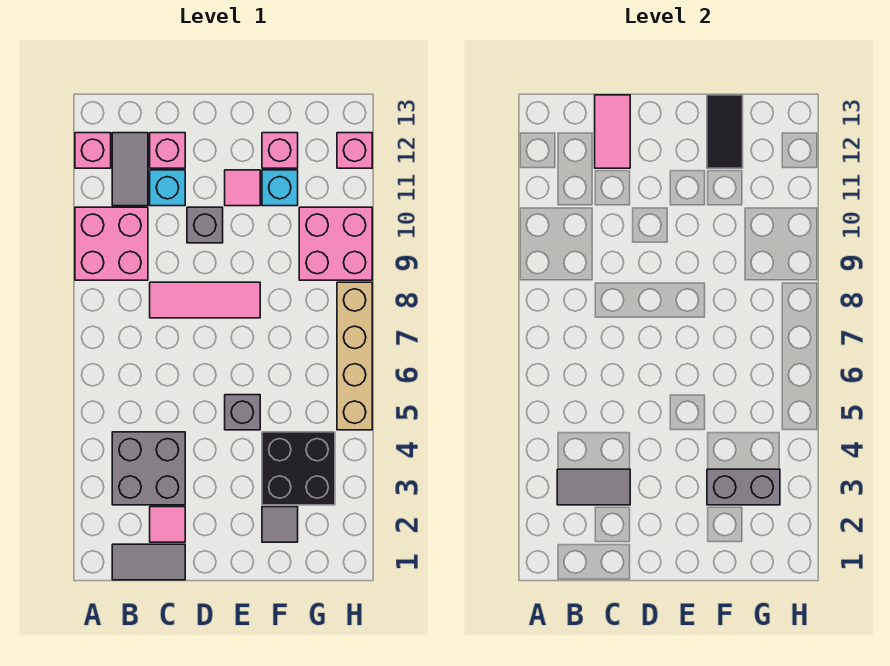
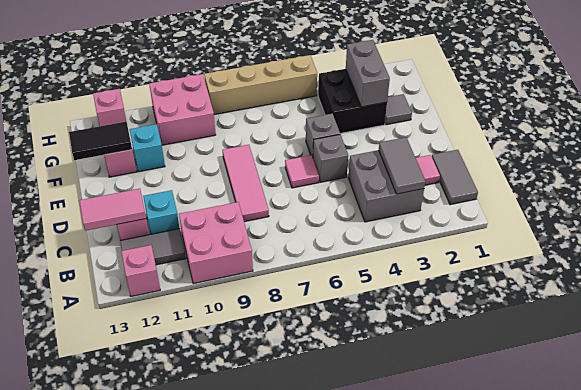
grey 1x1 brick [187,207,223,243] -> grey 1x1 brick moved to [313,135,348,182]
pink 1x1 tile [225,170,260,206] -> pink 1x1 tile moved to [285,155,319,188]

